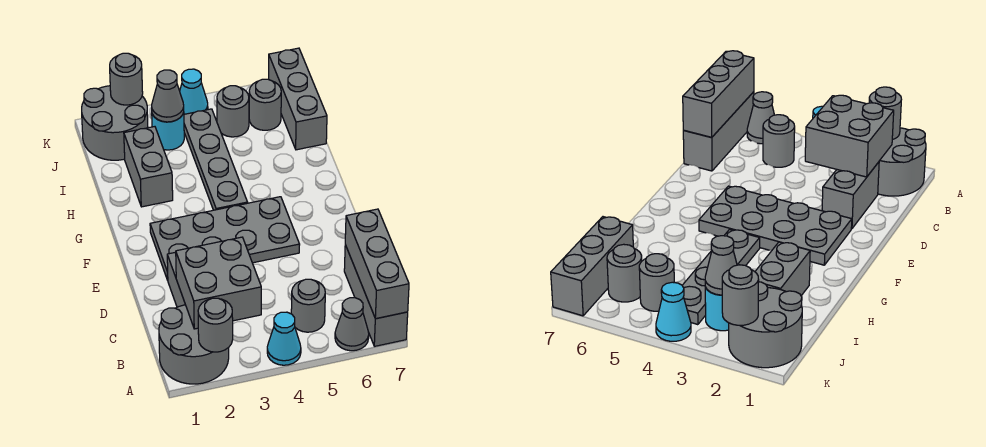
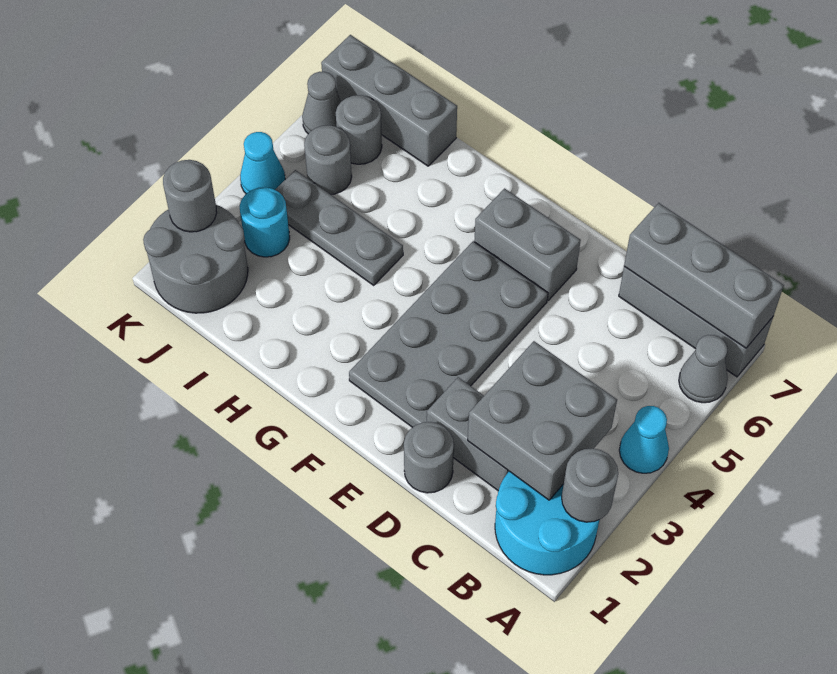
grey 2x2 round brick [159,305,229,384] -> cyan 2x2 round brick [495,471,599,575]
grey 1x1 round brick [291,279,325,332] -> grey 1x1 round brick moved to [404,422,454,493]
grey 1x4 plate [184,109,248,210] -> grey 1x3 plate [275,170,403,285]
grey 1x2 brick [124,127,173,207] -> grey 1x2 brick moved to [474,188,581,300]
grey 1x1 cone [152,70,184,122] -> grey 1x1 cone moved to [302,72,341,134]

